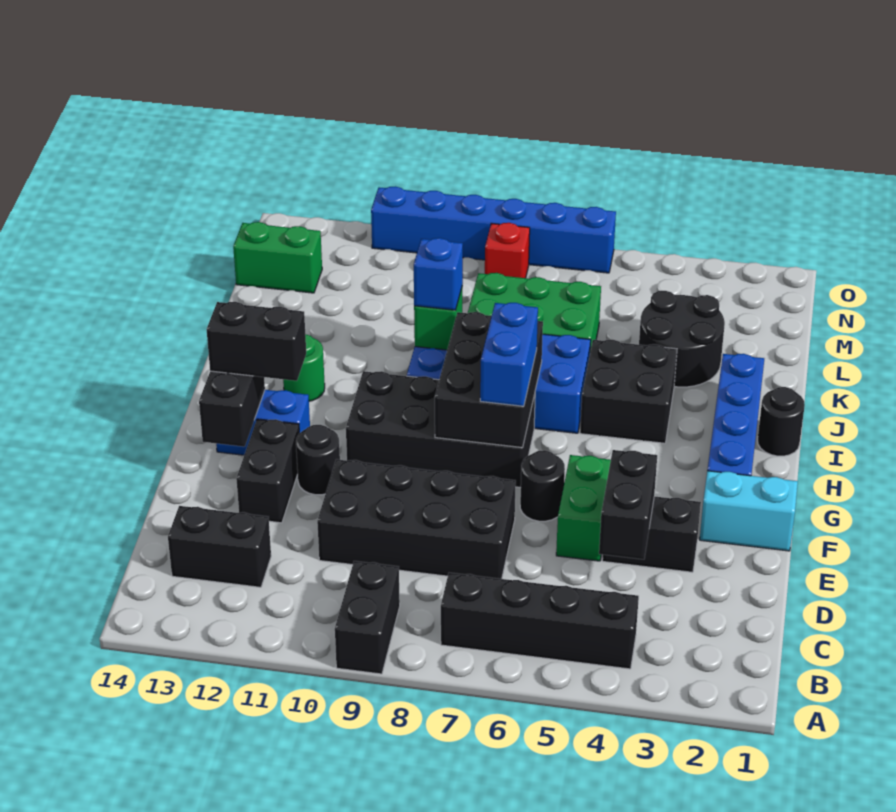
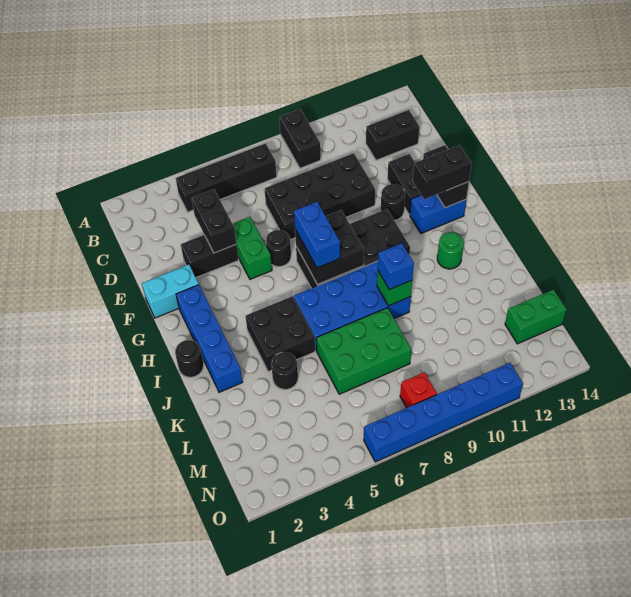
black 2x3 brick [435,312,543,448] -> black 2x2 brick [295,210,364,284]
black 2x2 round brick [639,291,725,387] -> black 1x1 round brick [271,352,298,390]

